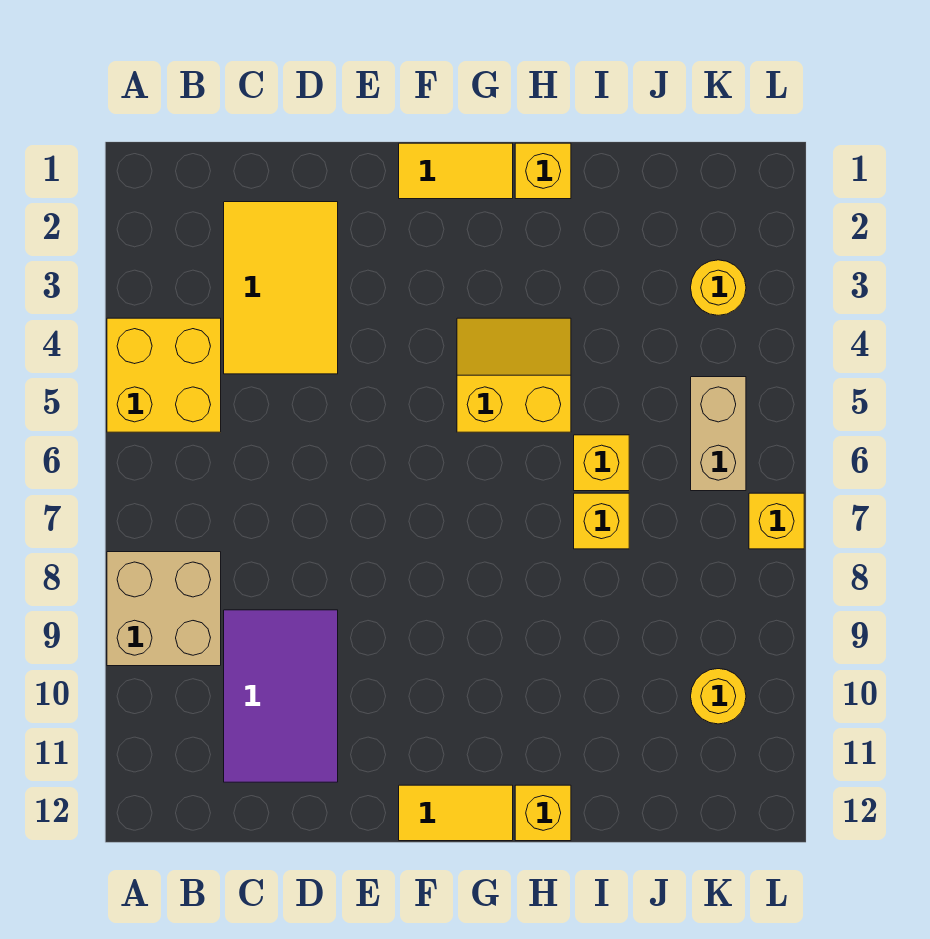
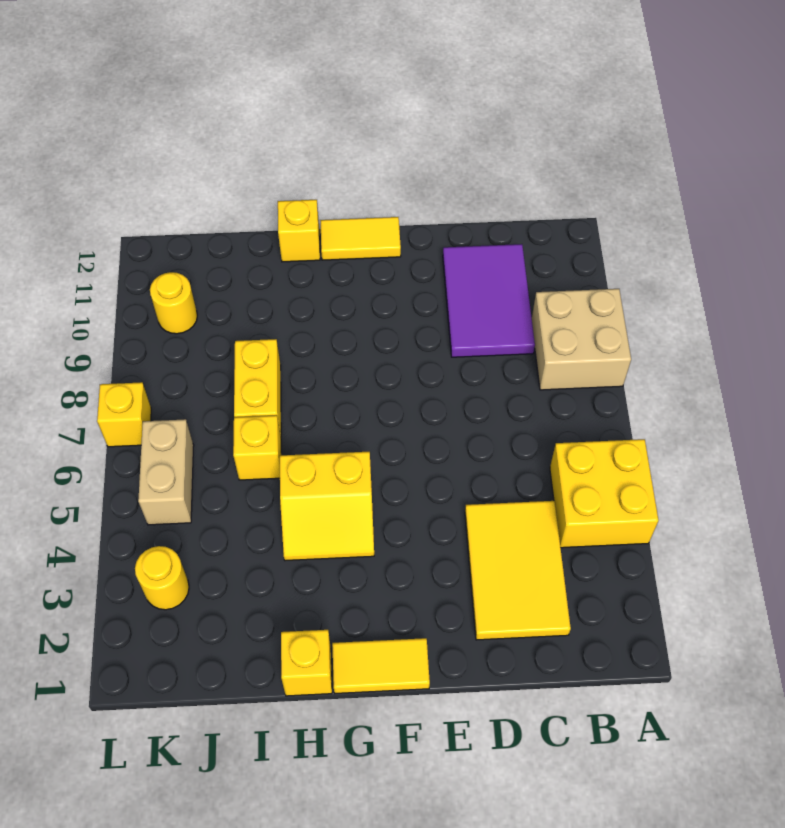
yellow 1x1 brick [574,493,629,549] -> yellow 1x2 brick [234,339,281,436]

